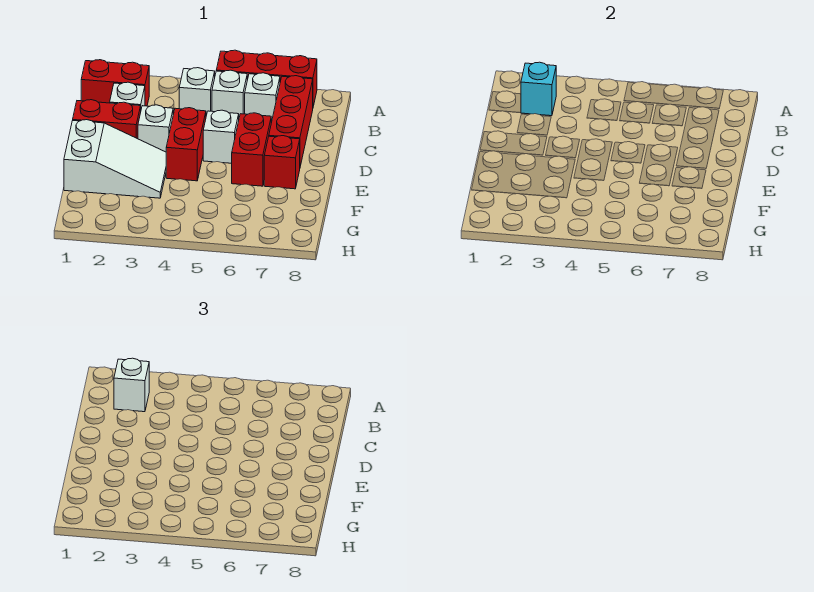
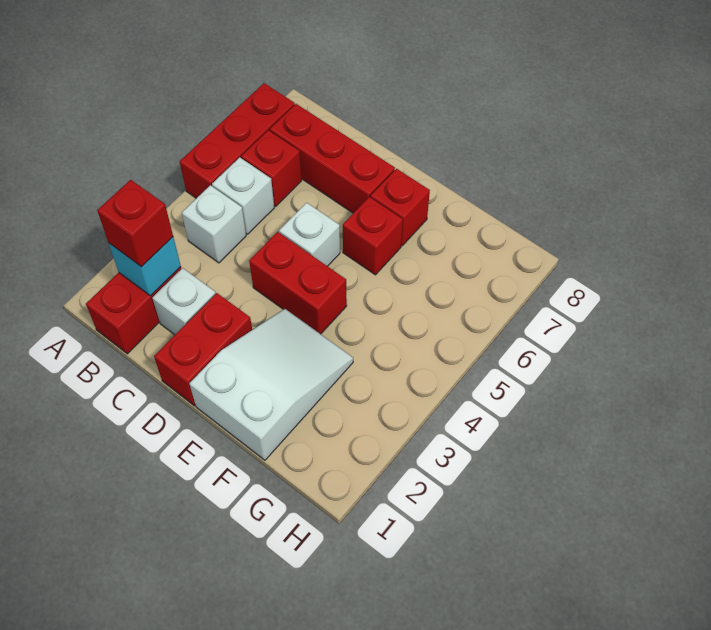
white 1x1 brick [114,358,149,412] -> red 1x1 brick [97,180,173,267]
white 1x1 brick [245,73,280,123] -> red 1x1 brick [241,130,302,206]
white 1x1 brick [138,105,173,152] -> none
red 1x2 brick [232,113,271,186] -> red 1x1 brick [343,197,403,275]

